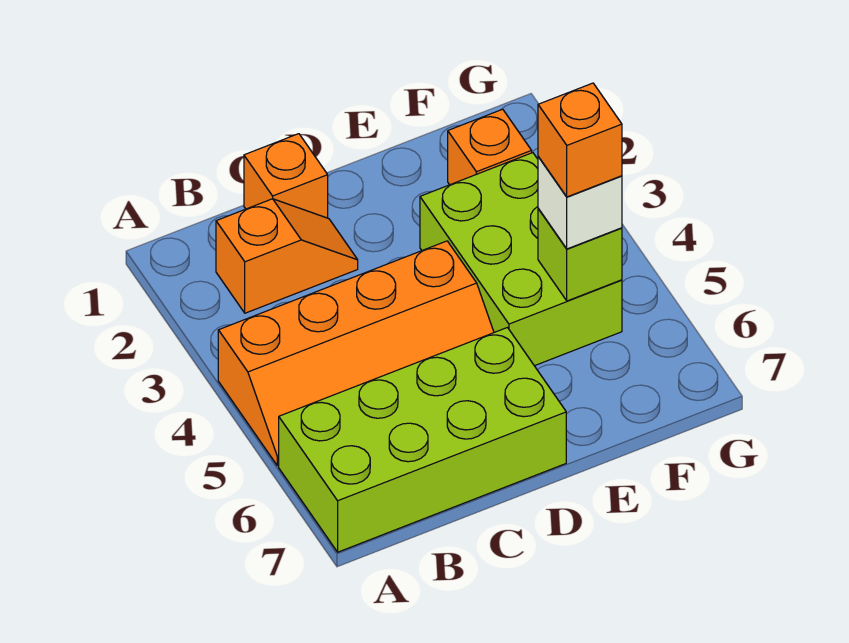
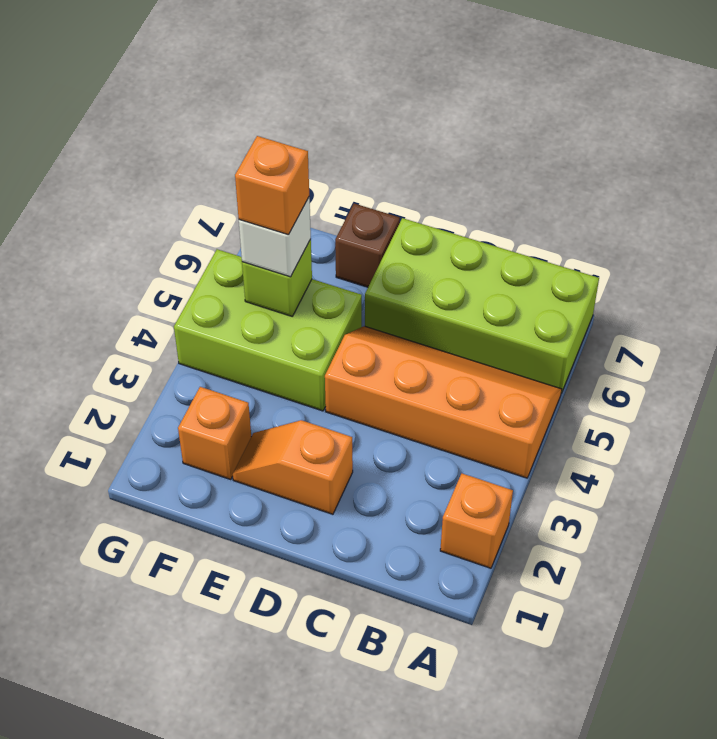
orange 1x2 slope [216,199,358,313] -> orange 1x2 slope moved to [233,420,353,514]
orange 1x1 brick [244,134,328,218] -> orange 1x1 brick moved to [440,474,513,568]
lime 2x3 brick [420,153,622,366] -> lime 2x3 brick turned to [174,249,362,411]
none -> brown 1x1 brick [335,204,400,287]

